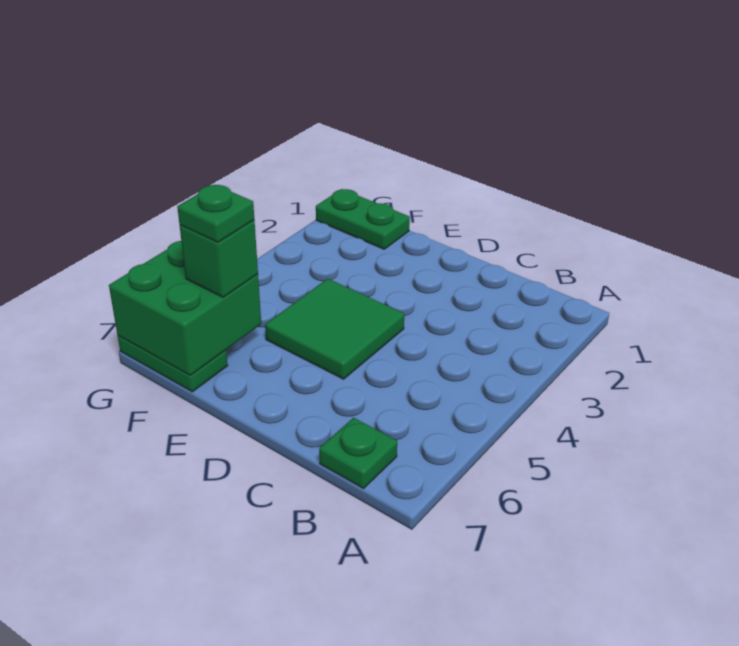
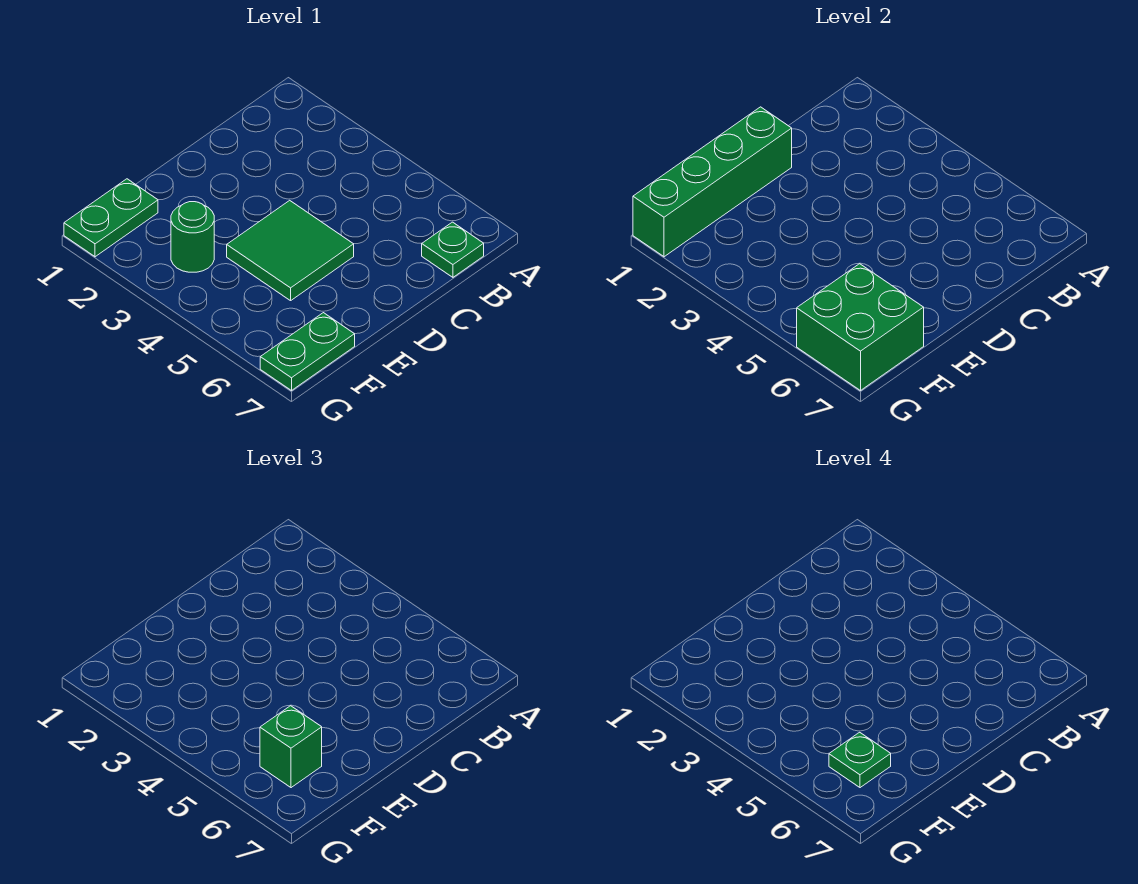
none -> green 1x4 brick [633,107,792,257]
none -> green 1x1 round brick [171,202,214,272]

